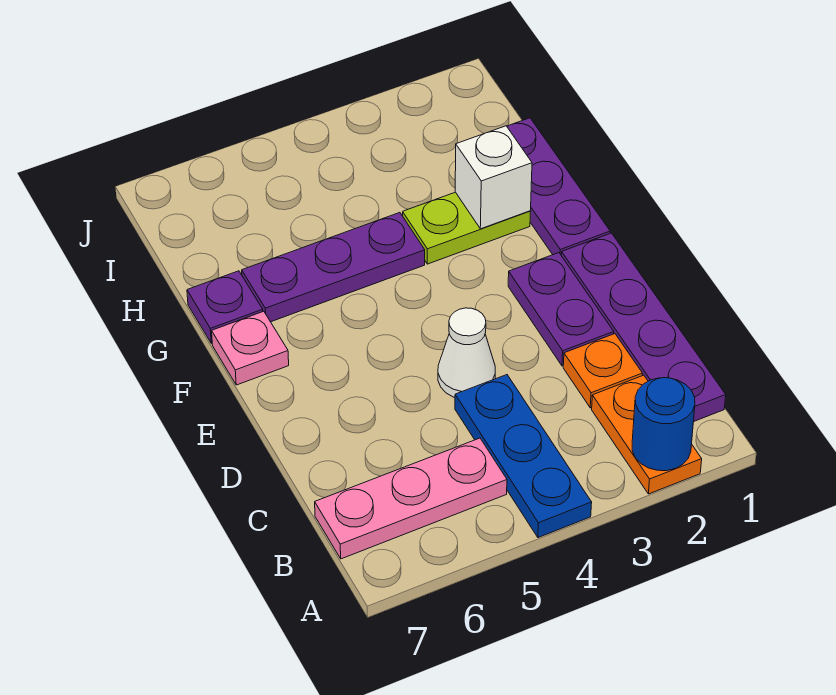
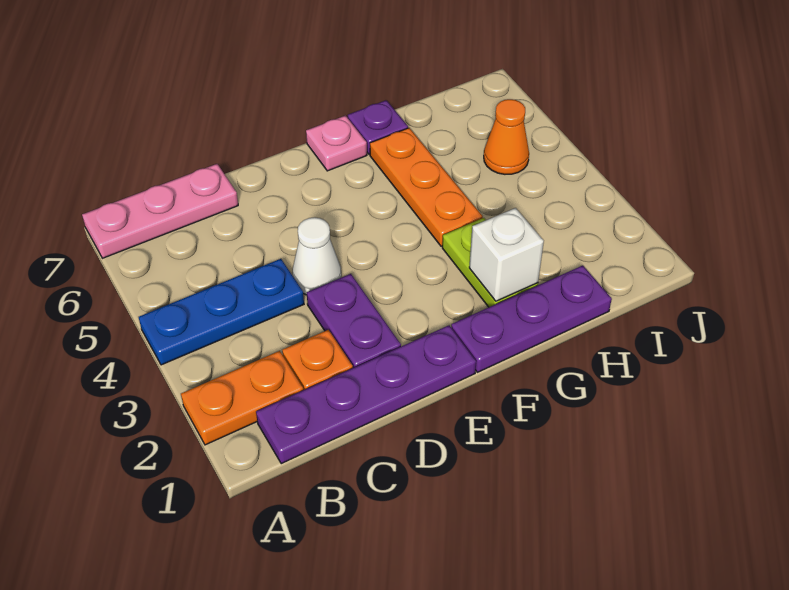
blue 1x1 round brick [632,378,695,471] -> none
pink 1x3 plate [315,438,507,559] -> pink 1x3 plate turned to [82,164,238,258]
purple 1x2 plate [508,253,614,366] -> purple 1x2 plate turned to [307,274,401,368]
purple 1x3 plate [242,213,425,322] -> orange 1x3 plate [370,128,483,246]
none -> orange 1x1 cone [484,99,529,174]

